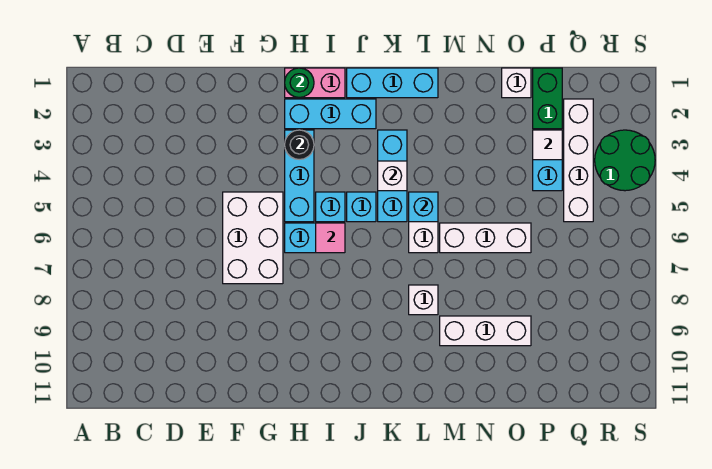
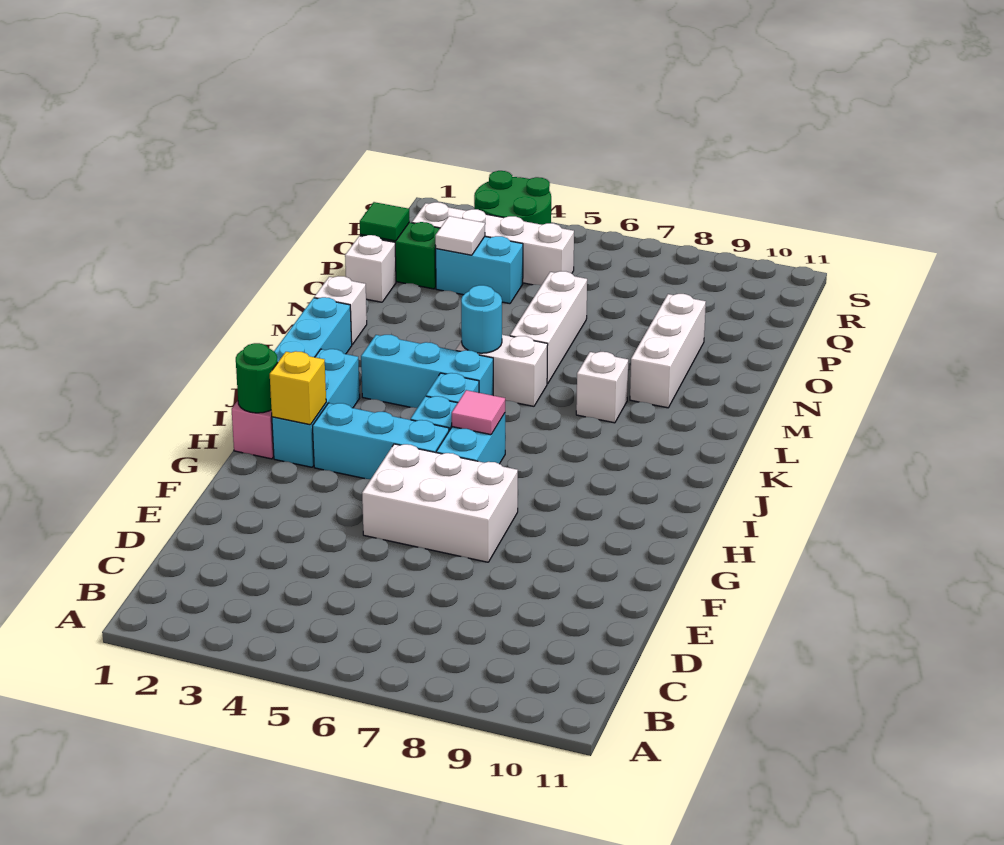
none -> yellow 1x1 brick [270,351,326,425]
black 1x1 round brick [285,130,314,160] -> none
white 1x1 brick [378,161,407,191] -> white 1x1 brick moved to [314,276,367,345]
cyan 1x1 brick [409,192,438,222] -> cyan 1x1 round brick [461,285,502,353]
none -> green 1x1 tile [360,202,410,241]

